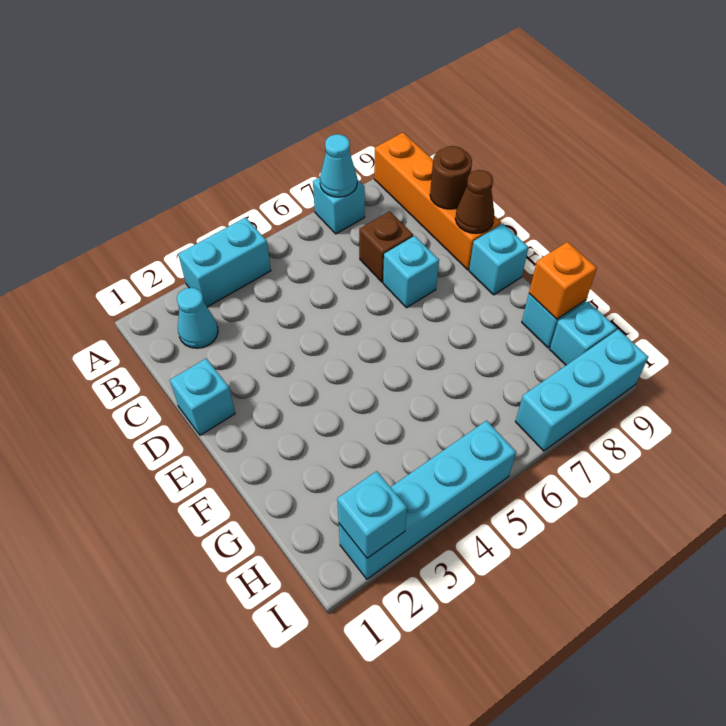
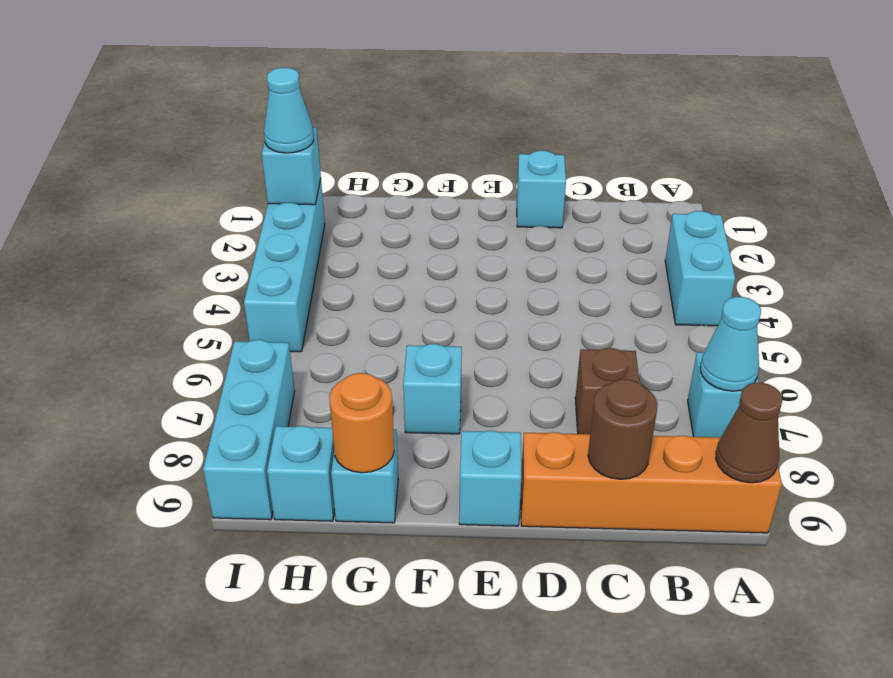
cyan 1x1 cone [177,288,218,348] -> cyan 1x1 cone moved to [264,68,314,153]
cyan 1x1 brick [383,236,439,308] -> cyan 1x1 brick moved to [403,344,462,434]
brown 1x1 cone [455,170,494,234] -> brown 1x1 cone moved to [716,383,782,483]
orange 1x1 brick [529,242,597,319] -> orange 1x1 round brick [329,373,394,473]

